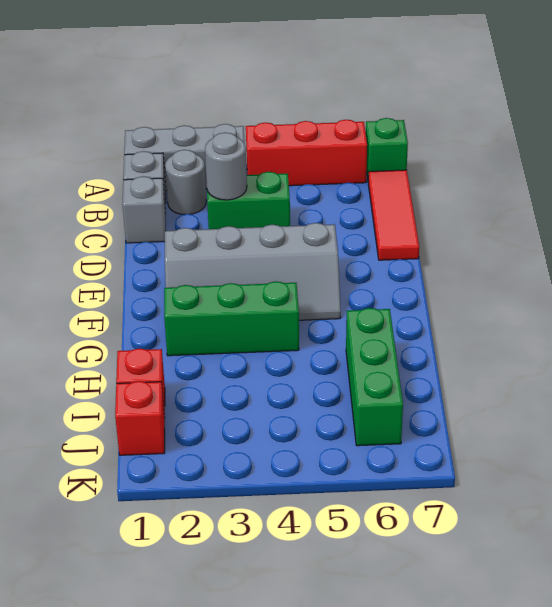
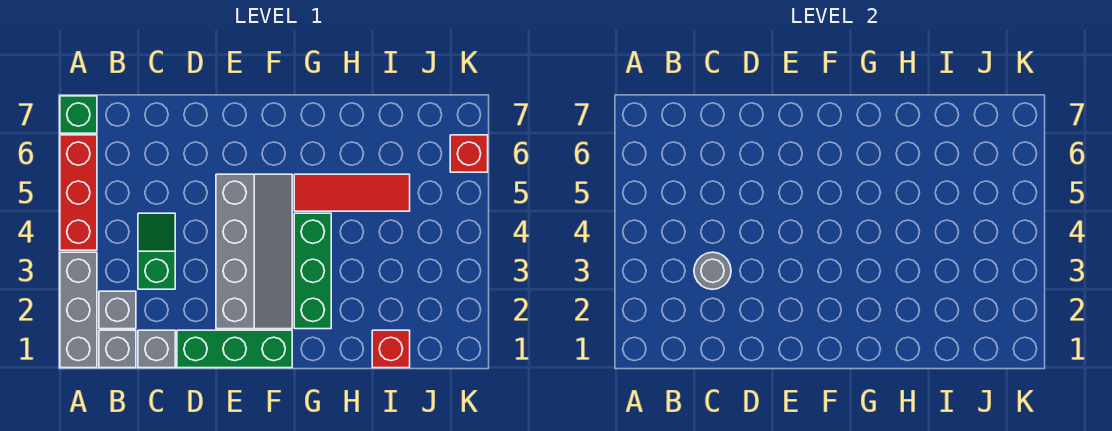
grey 1x1 round brick [165,150,206,214] -> grey 1x1 brick [99,291,136,329]
red 1x3 tile [368,170,419,260] -> red 1x3 tile moved to [294,174,410,211]
green 1x2 brick [207,172,290,229] -> green 1x2 slope [138,213,175,289]
green 1x3 brick [346,308,403,446] -> green 1x3 brick moved to [177,330,292,368]
red 1x1 brick [115,381,165,455] -> red 1x1 brick moved to [450,135,488,172]

